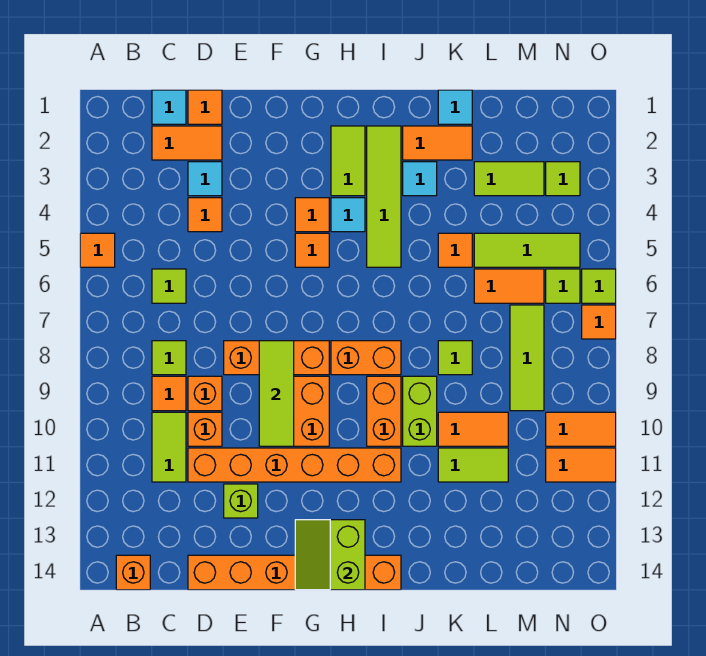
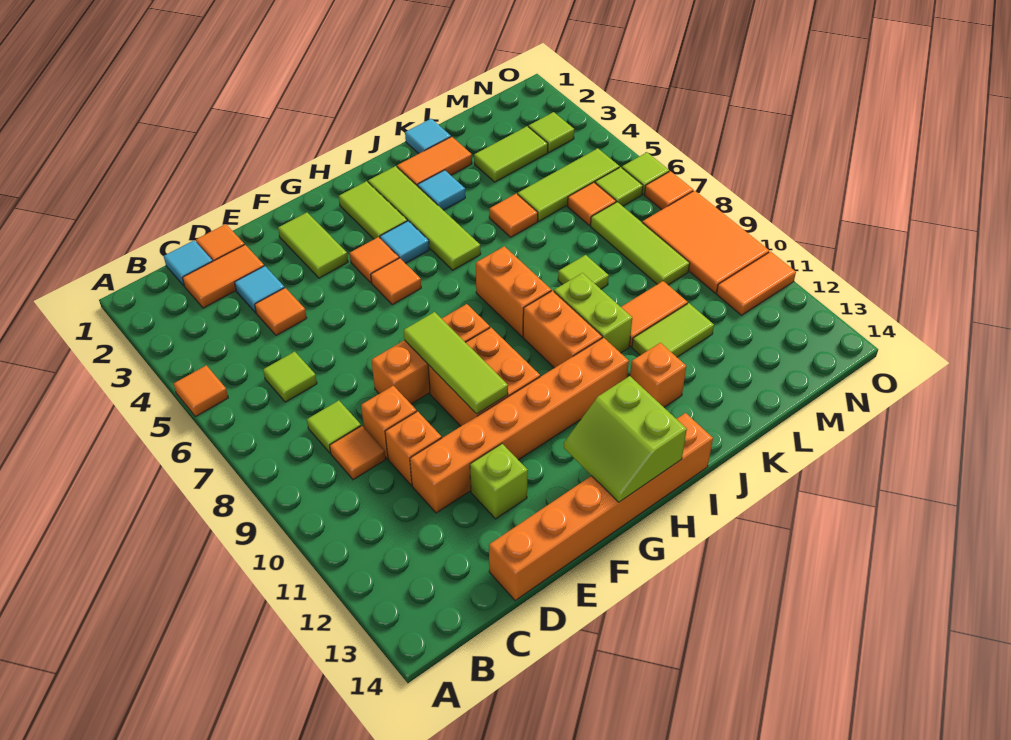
orange 1x1 brick [116,555,150,590] -> orange 1x1 brick moved to [630,343,686,407]
lime 1x2 tile [152,412,186,482] -> lime 1x2 tile moved to [278,213,348,278]
orange 1x2 brick [331,341,401,375] -> orange 1x2 brick turned to [476,246,551,337]
orange 1x2 tile [474,269,544,303] -> orange 1x1 tile [568,182,616,226]
orange 1x2 tile [546,412,616,446] -> orange 2x3 tile [642,191,769,293]

